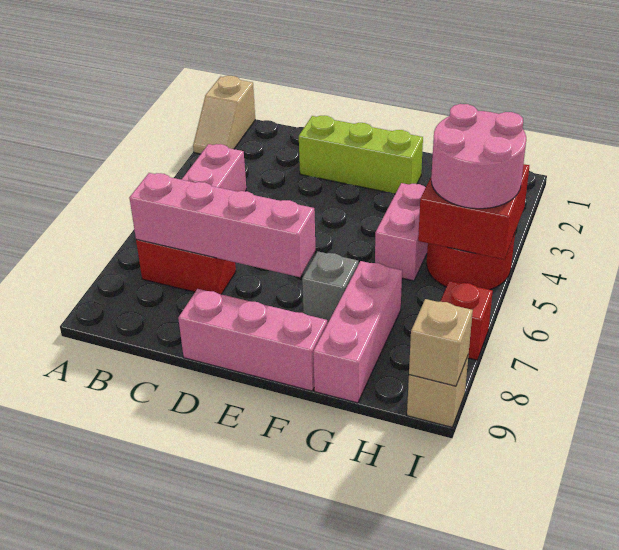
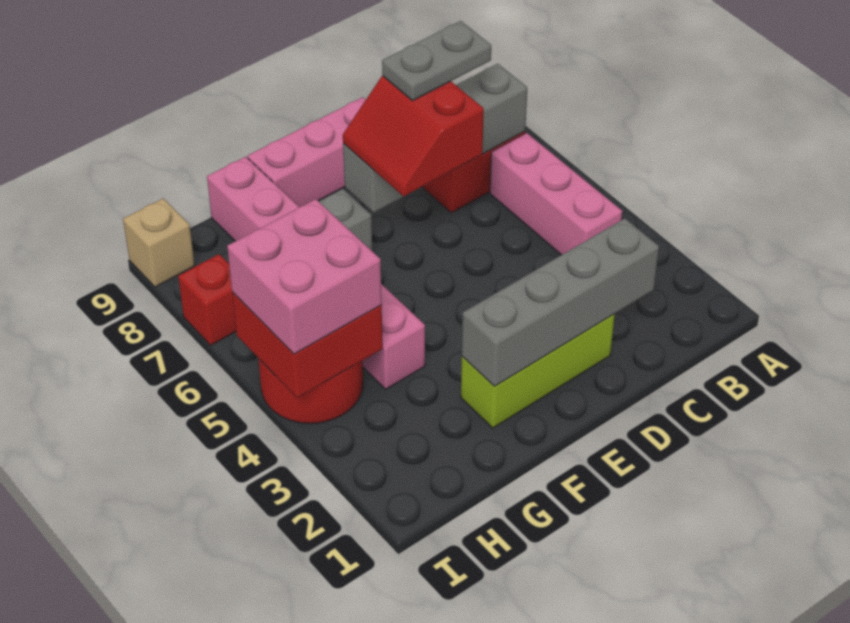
tan 1x2 slope [193,76,255,154] -> none
pink 1x4 brick [129,173,315,277] -> grey 1x4 brick [343,64,527,213]
none -> grey 1x4 brick [462,218,659,387]
none -> grey 1x2 plate [382,21,491,101]
none -> red 2x2 slope [343,76,484,197]
pink 2x2 round brick [431,104,526,209] -> pink 2x2 brick [227,199,382,354]
tan 1x1 brick [409,299,473,386] -> none

